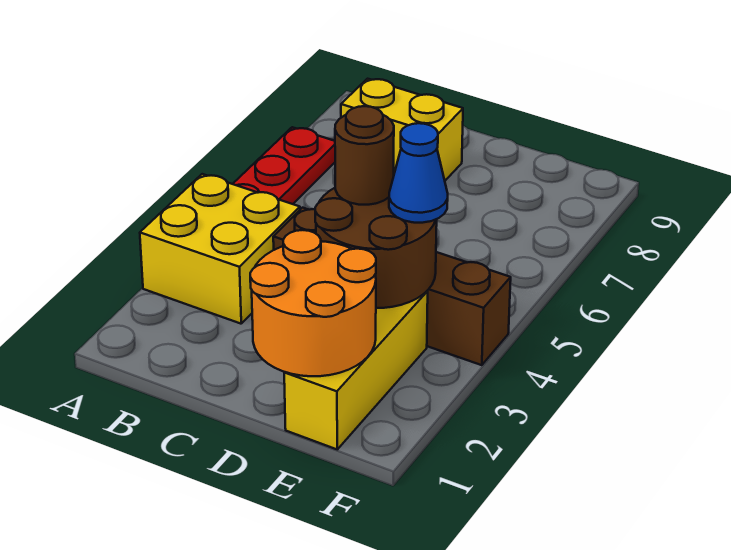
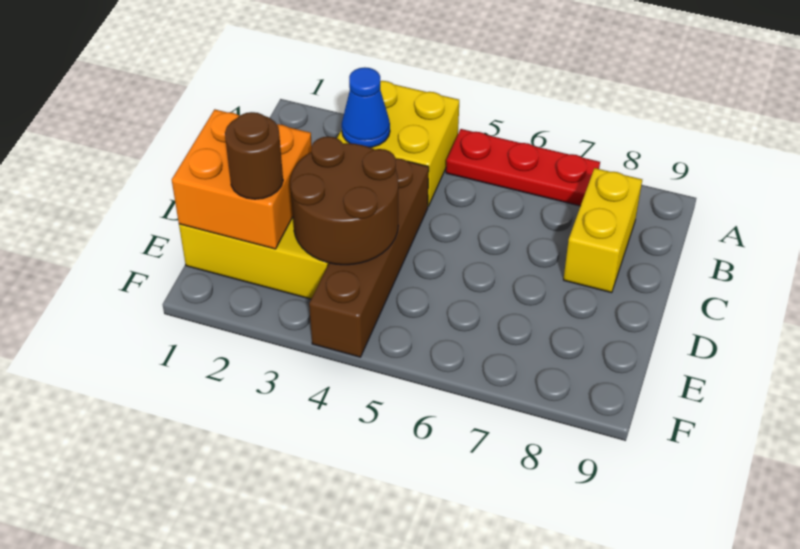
orange 2x2 round brick [250,230,376,376] -> orange 2x2 brick [172,109,312,249]
brown 1x1 round brick [335,106,394,205] -> brown 1x1 round brick moved to [225,112,283,199]
blue 1x1 cone [389,123,448,223] -> blue 1x1 cone moved to [342,67,390,147]

